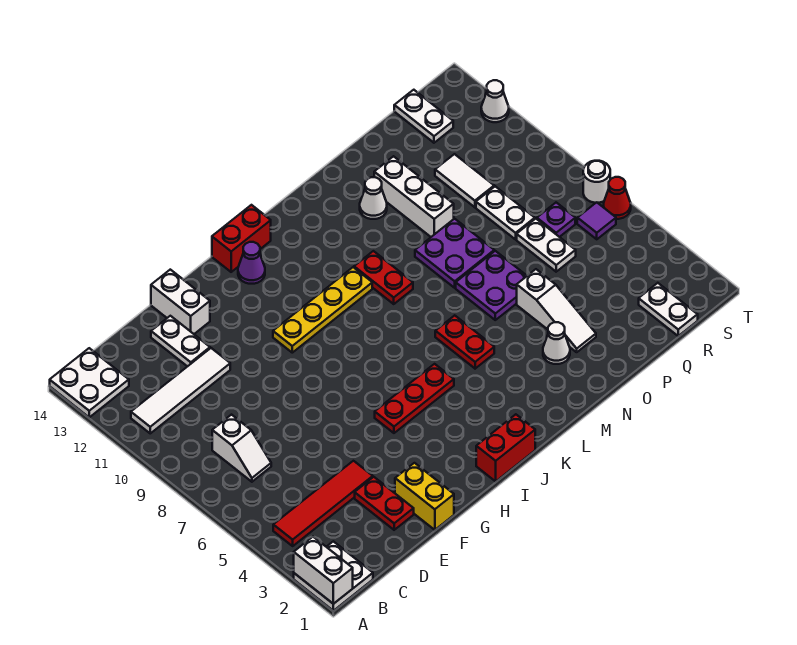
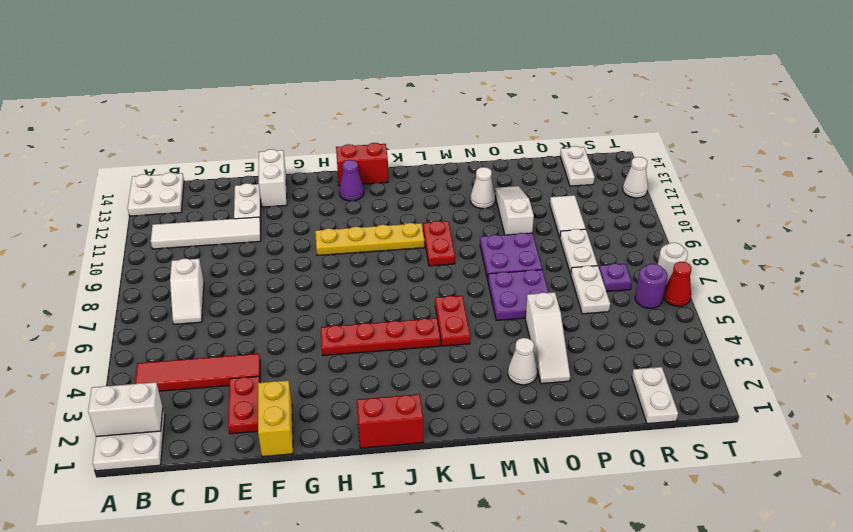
white 1x2 brick [294,537,353,604] -> white 1x2 brick turned to [88,382,163,437]
red 1x3 plate [375,364,454,433] -> red 1x4 plate [321,318,440,356]
white 1x3 brick [374,156,454,237] -> white 1x3 slope [494,186,534,235]
purple 1x1 tile [577,202,616,239] -> purple 1x1 round brick [635,264,667,308]

